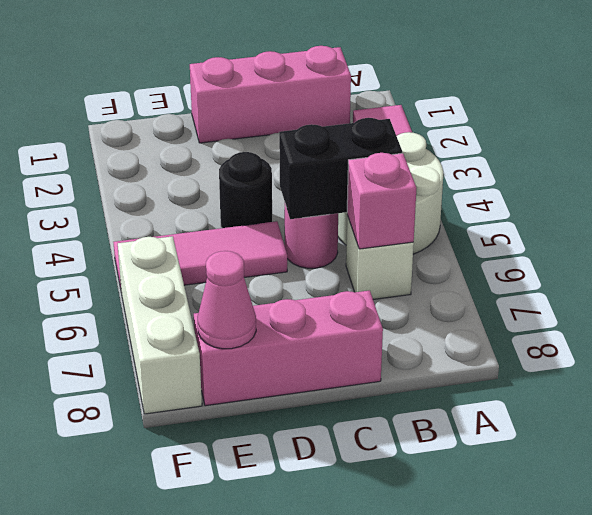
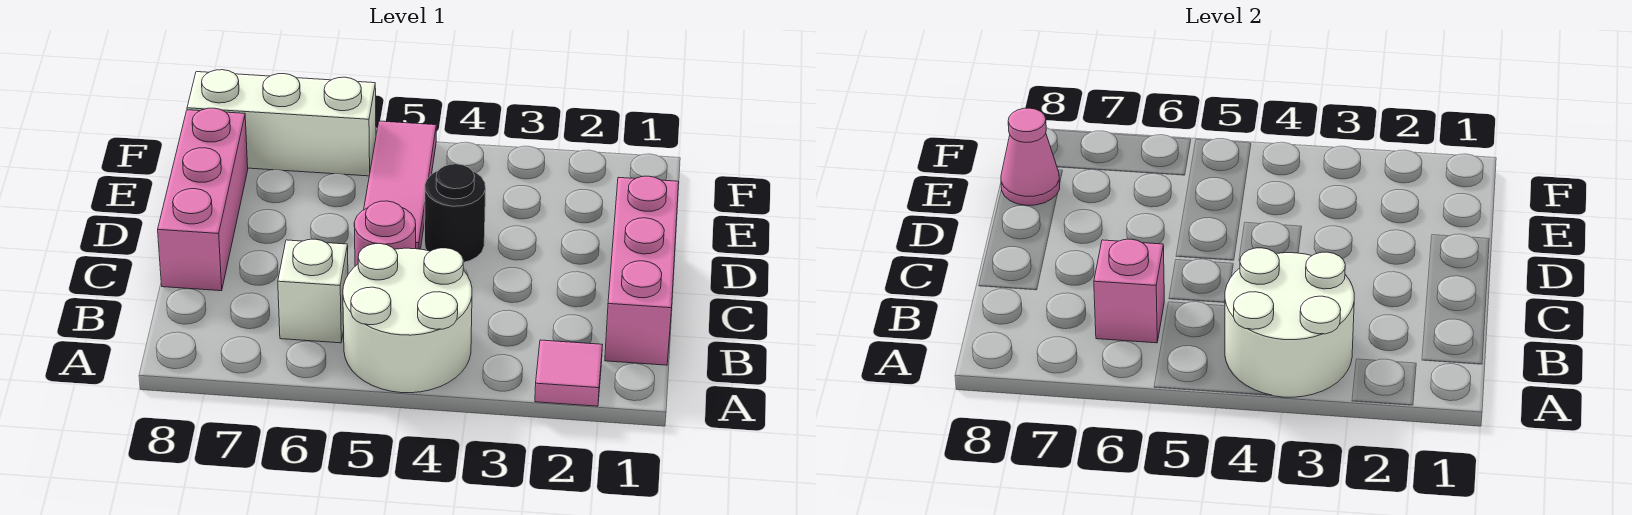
none -> white 2x2 round brick [1225,248,1354,397]
black 1x2 brick [279,118,402,219] -> none

